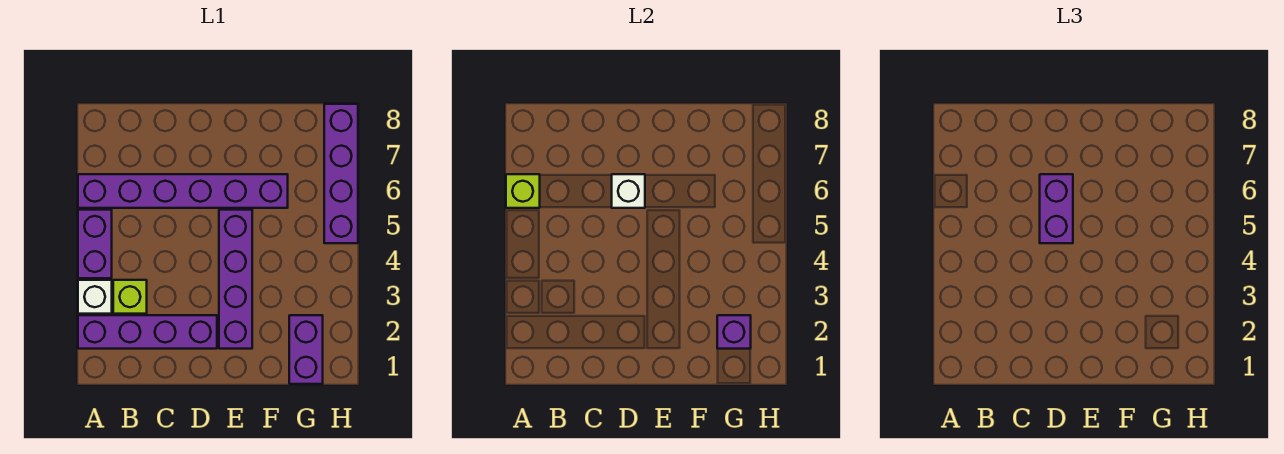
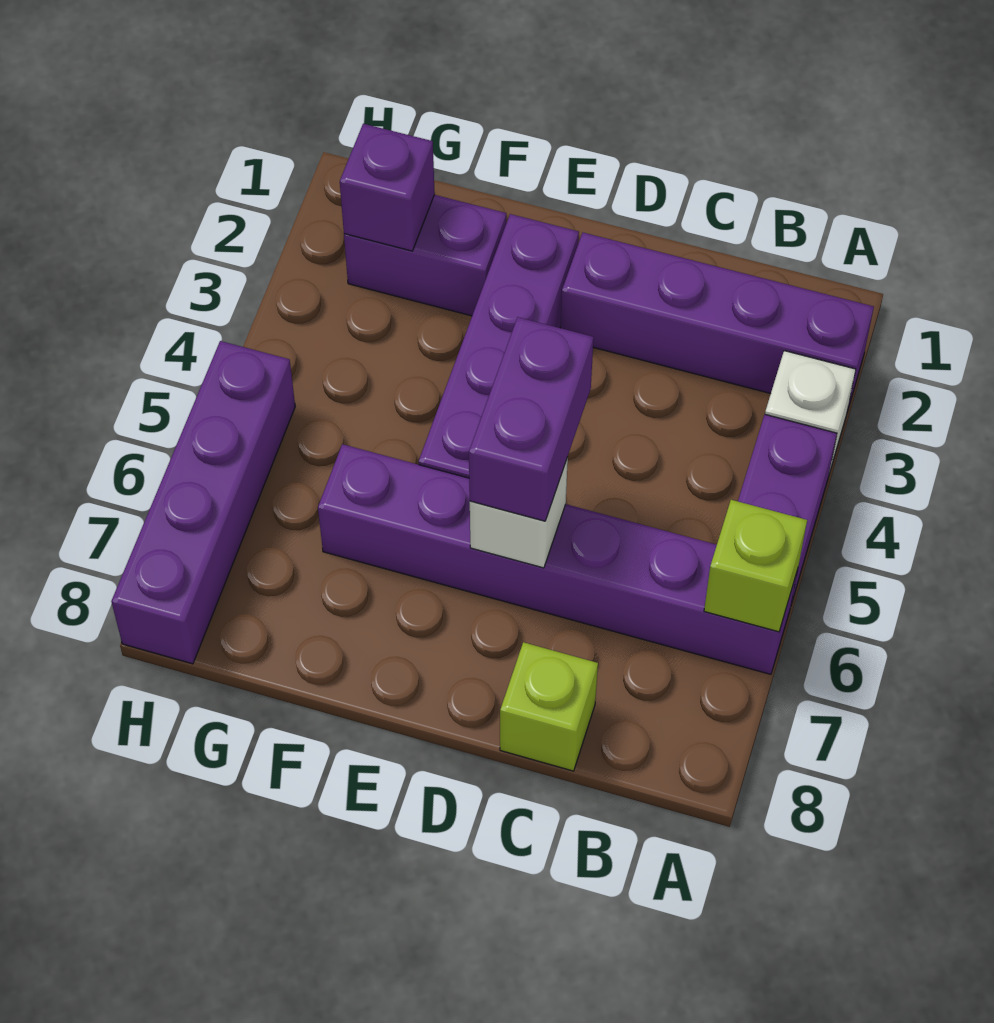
lime 1x1 brick [113,280,147,314] -> lime 1x1 brick moved to [500,642,598,771]
purple 1x2 brick [289,315,323,384] -> purple 1x2 brick turned to [344,195,506,316]

